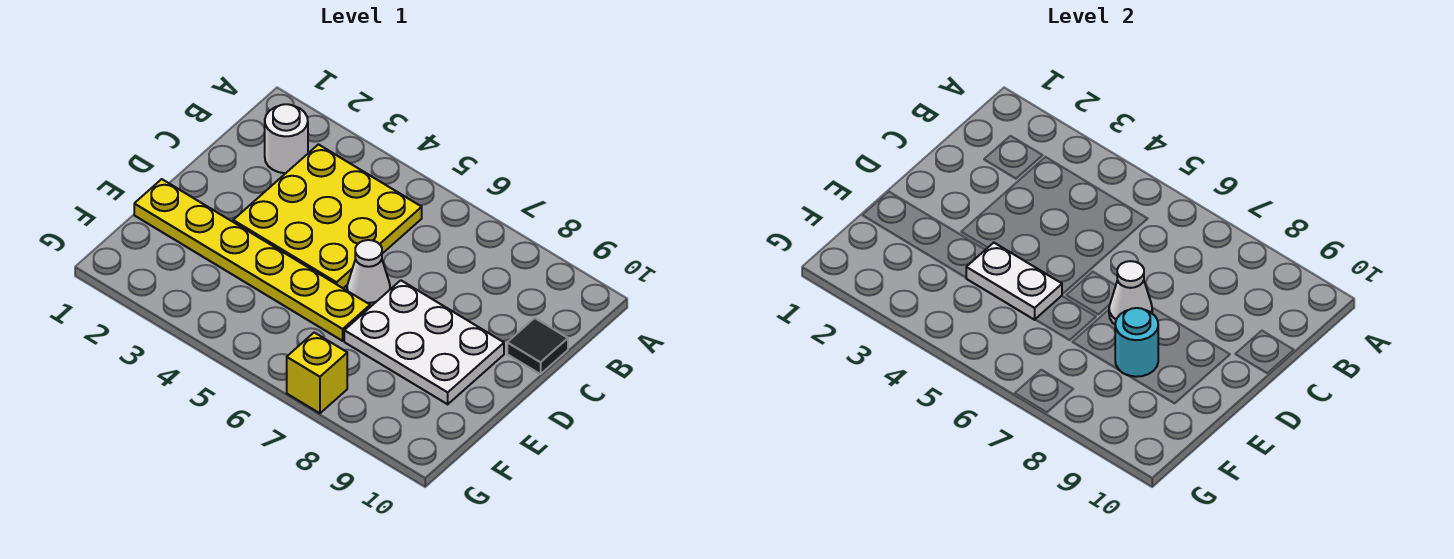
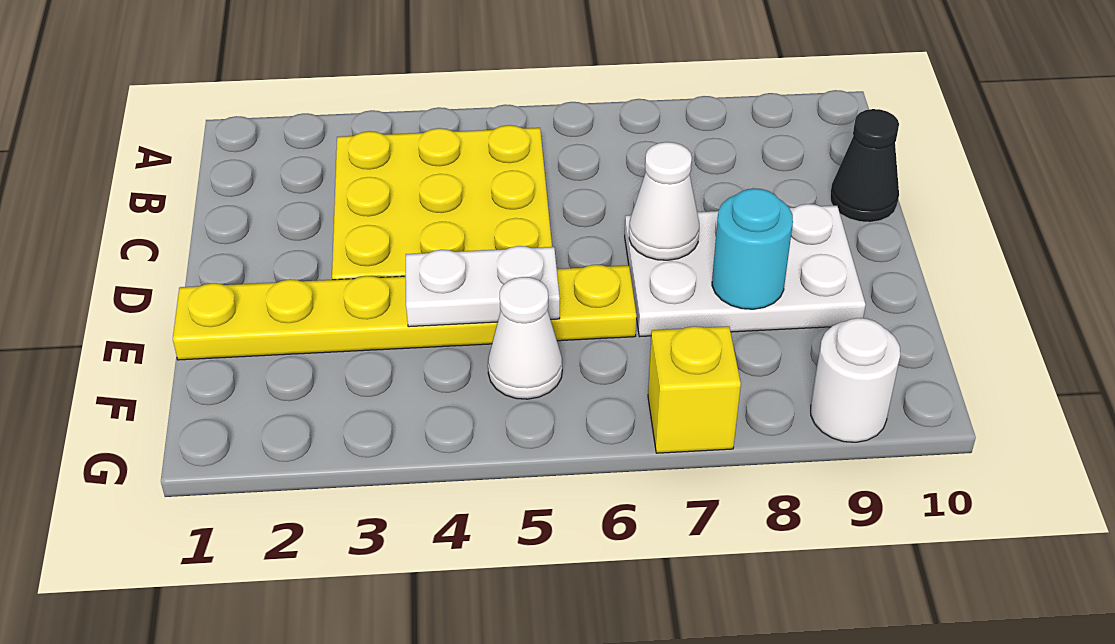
white 1x1 round brick [265,104,308,173] -> white 1x1 round brick moved to [811,318,900,442]
black 1x1 tile [507,318,568,374] -> black 1x1 cone [830,109,899,222]
white 1x1 cone [347,240,390,307] -> white 1x1 cone moved to [488,277,562,399]

